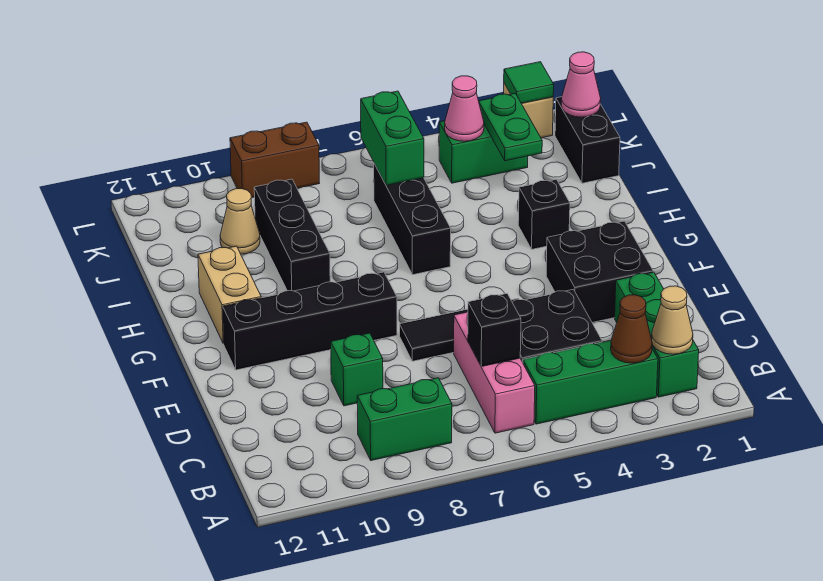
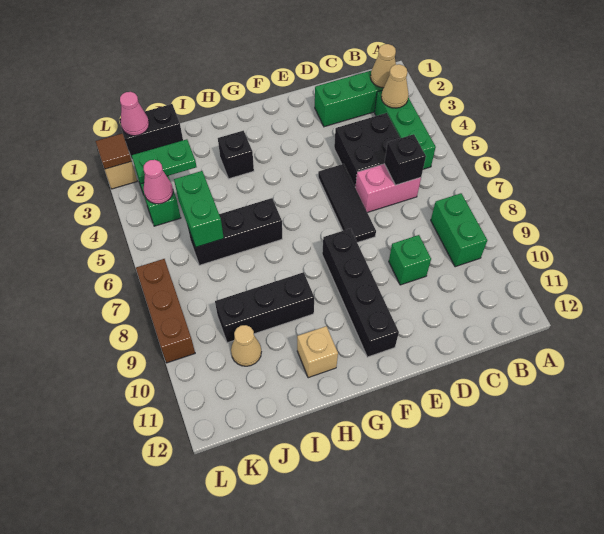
brown 1x1 cone [611,295,652,363] -> tan 1x1 cone [381,64,409,108]
pink 1x3 brick [454,312,535,433] -> pink 1x2 brick [355,164,421,213]
black 2x2 brick [546,221,653,323] -> none
tan 1x2 brick [198,246,261,343] -> tan 1x1 brick [297,326,338,378]
green 1x2 brick [361,91,424,185] -> green 1x2 brick turned to [174,171,224,247]
green 1x1 tile [504,62,554,103] -> brown 1x1 tile [96,133,132,169]
brown 1x2 brick [230,122,319,198] -> brown 1x3 brick [136,259,195,363]

